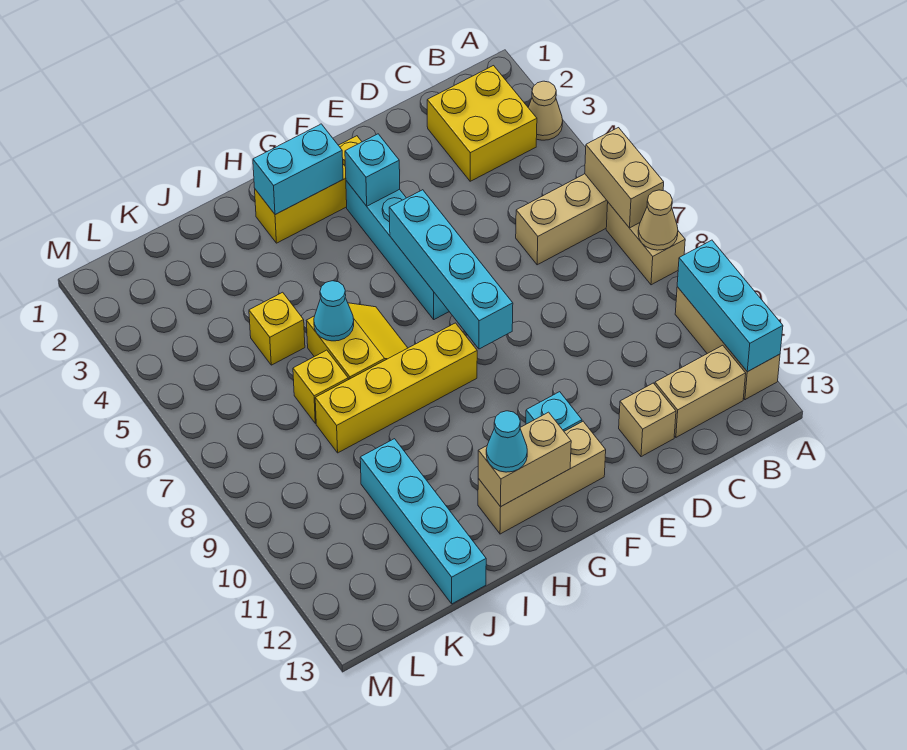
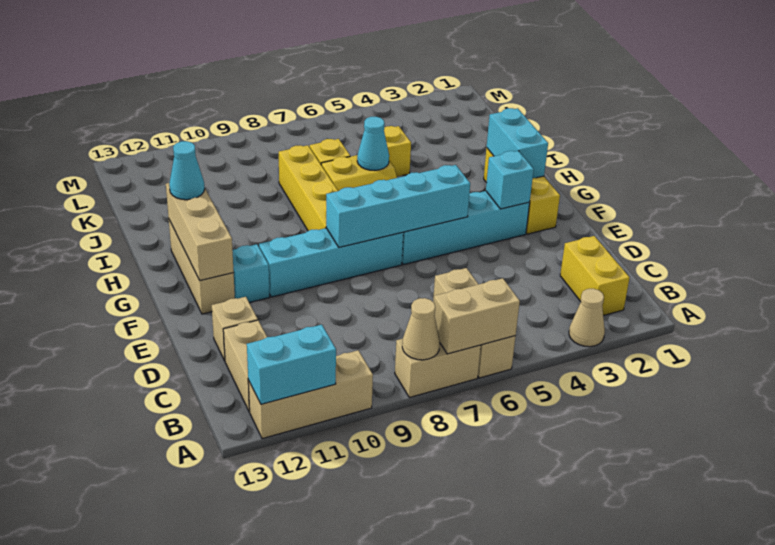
cyan 1x3 brick [677,240,783,372] -> cyan 1x2 brick [247,325,336,404]
yellow 2x2 brick [427,66,537,181] -> yellow 1x2 brick [560,236,630,316]
tan 1x2 brick [478,412,571,507] -> tan 1x3 brick [166,183,234,281]
cyan 1x4 brick [360,439,486,604] -> cyan 1x4 brick moved to [259,228,403,297]

